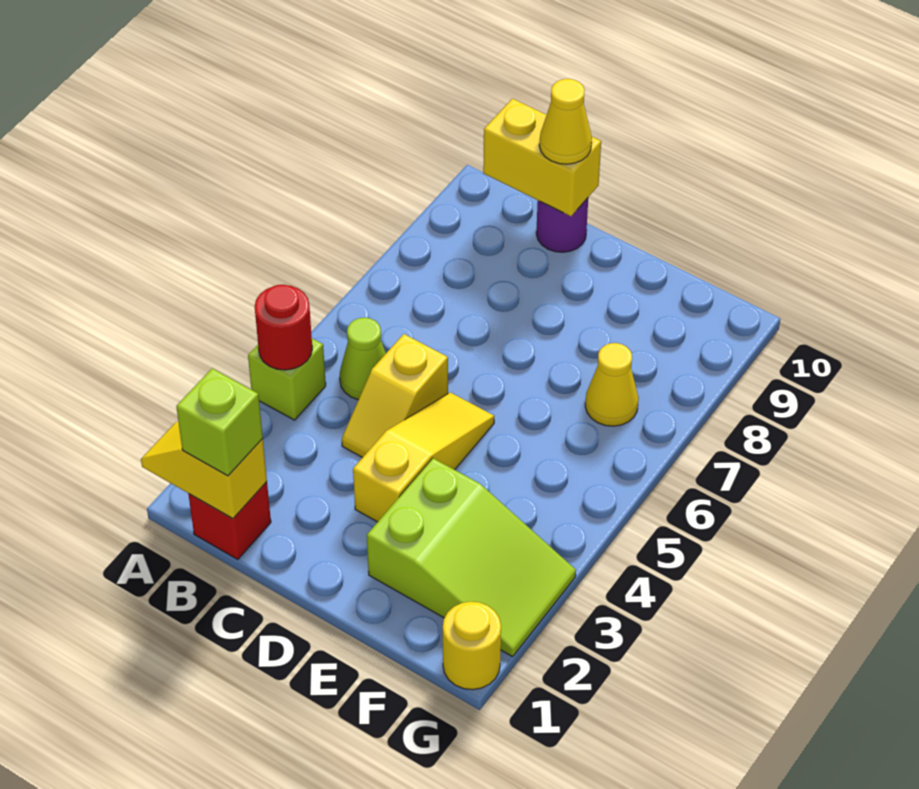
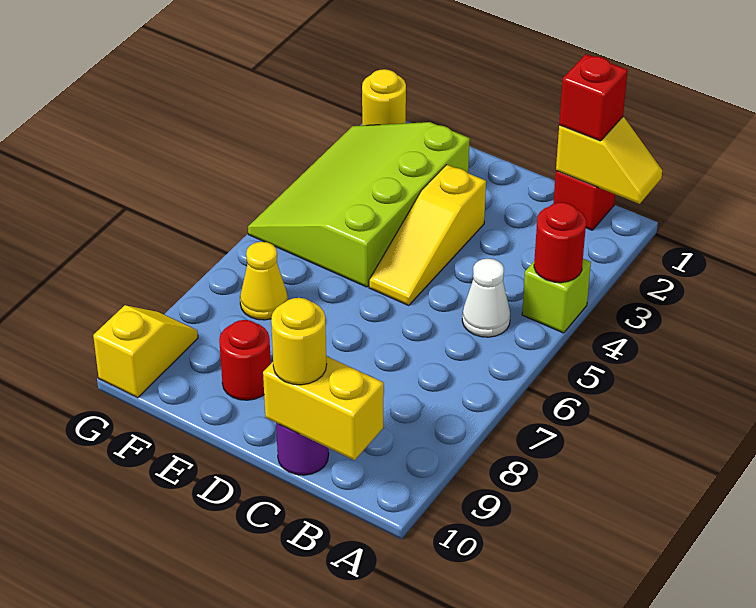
lime 1x1 brick [176,368,263,476] -> red 1x1 brick [559,54,628,141]
lime 1x1 cone [340,318,386,400] -> white 1x1 cone [462,259,510,337]
yellow 1x2 slope [342,334,448,458] -> yellow 1x2 slope moved to [93,305,198,398]
yellow 1x1 cone [539,79,592,164] -> yellow 1x1 round brick [271,298,327,385]
lime 2x3 slope [367,458,576,657] -> lime 3x4 slope [248,122,470,287]
none -> red 1x1 round brick [219,320,271,400]

